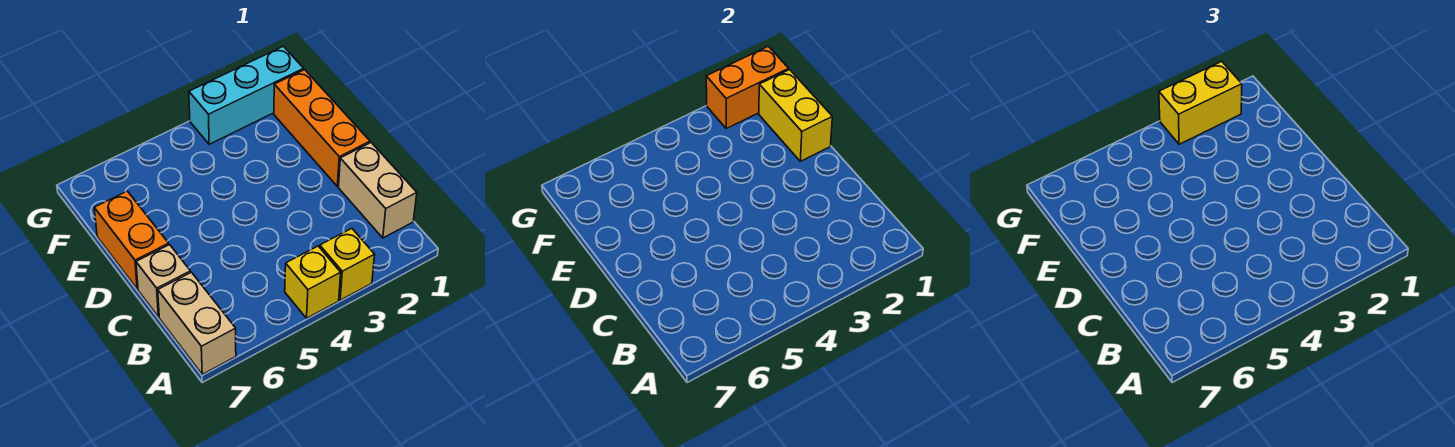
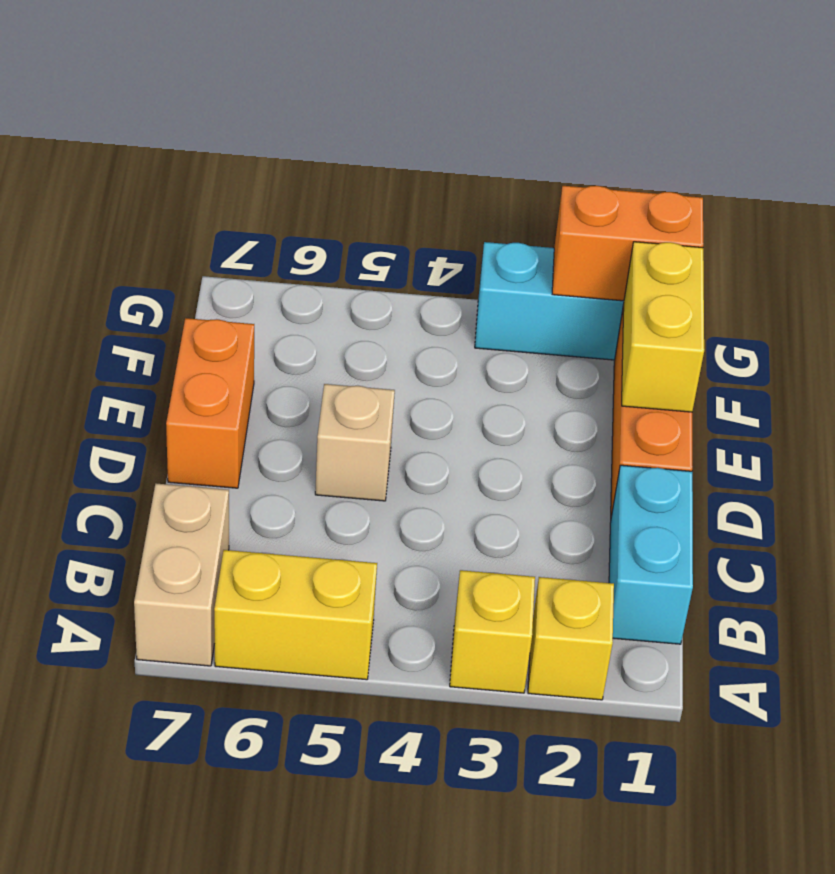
yellow 1x1 brick [285,246,341,318] -> yellow 1x1 brick moved to [528,577,614,700]
tan 1x2 brick [338,143,417,238] -> cyan 1x2 brick [609,465,693,644]
tan 1x1 brick [136,245,191,317] -> tan 1x1 brick moved to [315,384,395,501]
yellow 1x2 brick [1159,61,1242,144] -> yellow 1x2 brick moved to [214,550,377,680]

